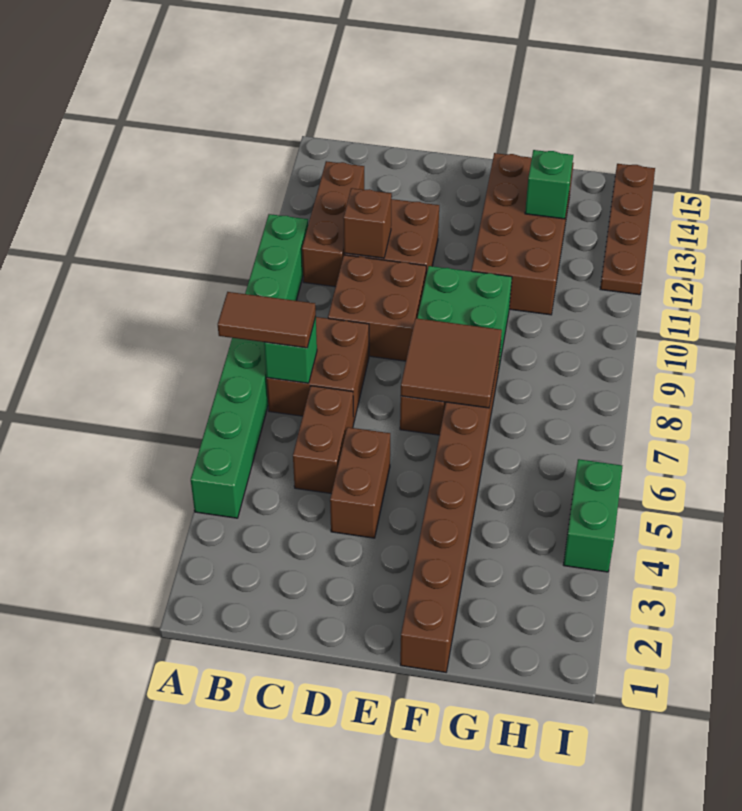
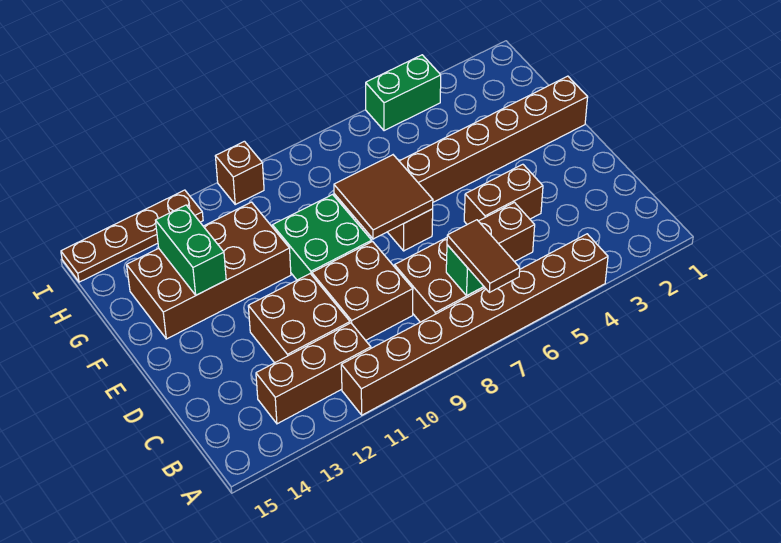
green 1x8 brick [191,214,308,518] -> brown 1x8 brick [341,234,608,415]
brown 1x1 brick [343,188,392,258] -> brown 1x1 brick moved to [215,141,264,204]
green 1x1 brick [525,150,573,219] -> green 1x2 brick [156,205,226,295]

